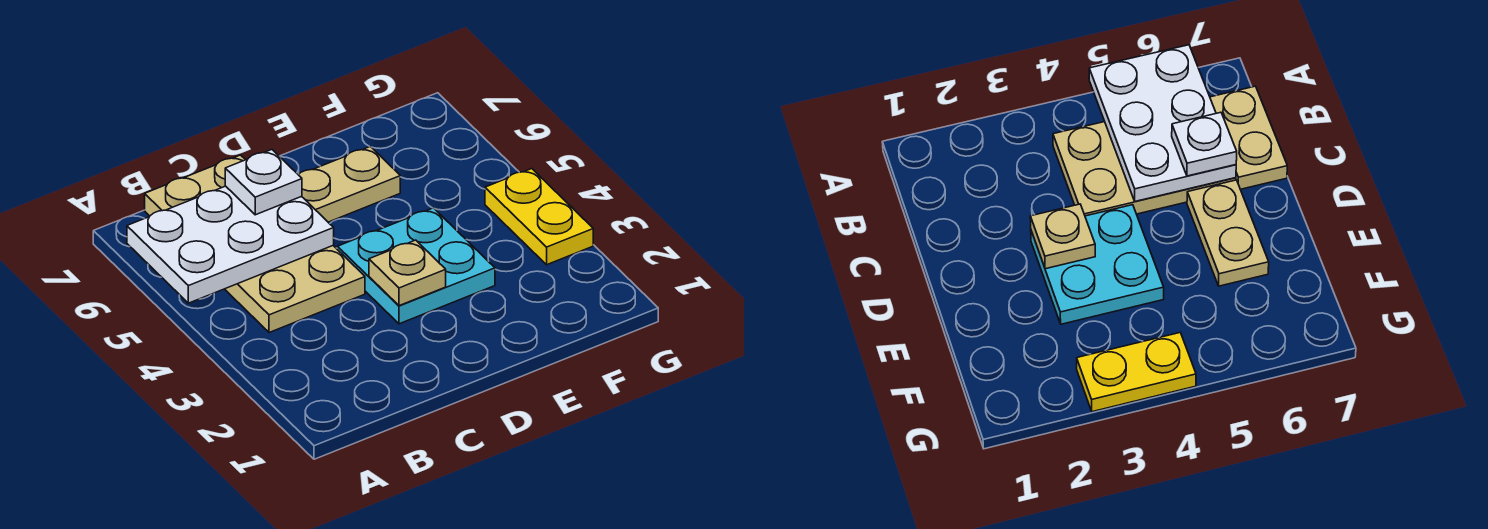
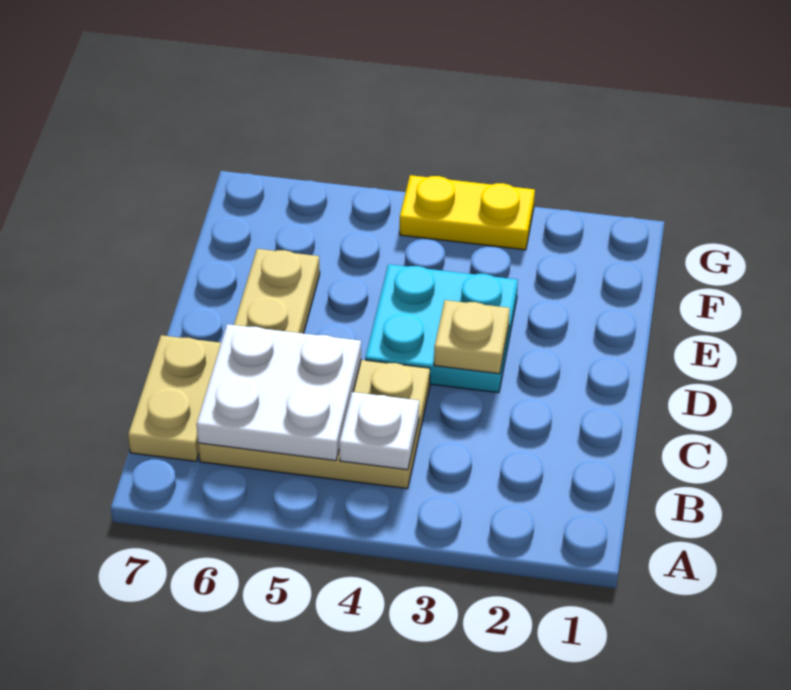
white 2x3 plate [127,186,334,303] -> white 2x2 plate [196,324,361,461]
white 1x1 plate [225,150,302,215] -> white 1x1 plate moved to [339,392,419,470]

